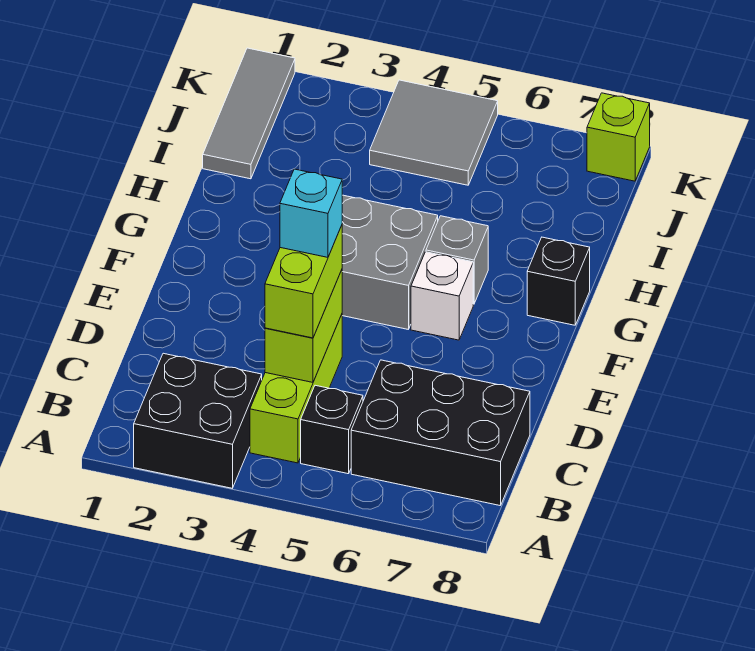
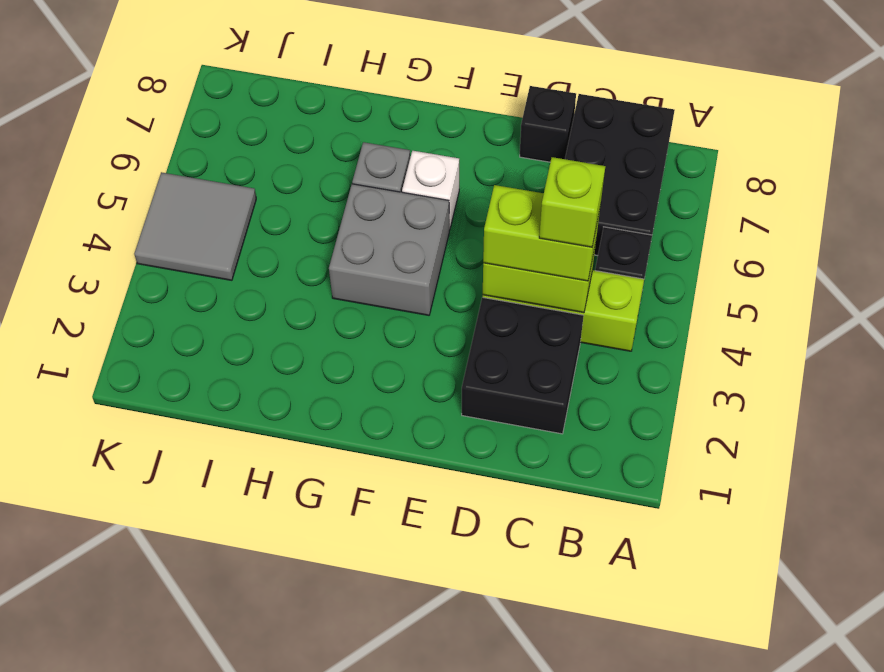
black 2x2 brick [134,353,262,488] -> black 2x2 brick moved to [462,297,584,434]
cyan 1x1 brick [280,169,342,257] -> none
black 1x1 brick [527,237,590,325] -> black 1x1 brick moved to [520,86,576,162]
grey 1x3 tile [203,48,295,179] -> none
lime 1x1 brick [587,93,650,181] -> lime 1x1 brick moved to [539,157,605,247]

